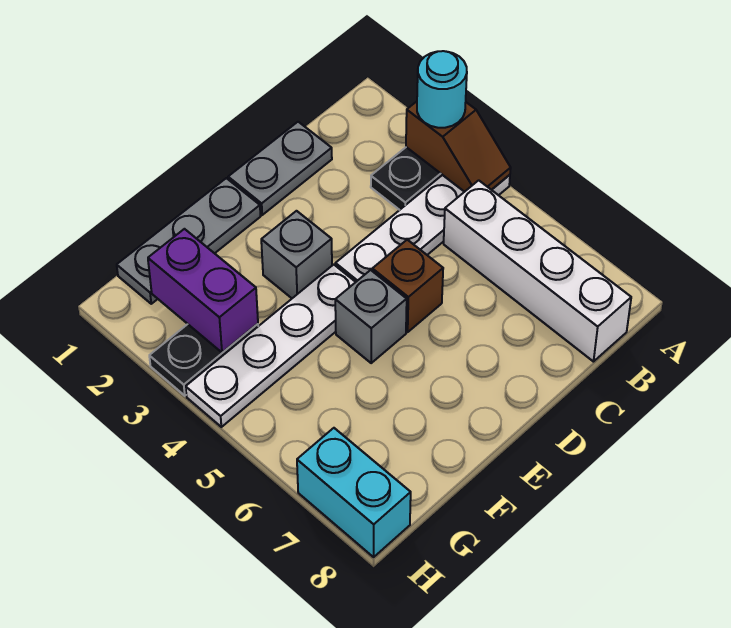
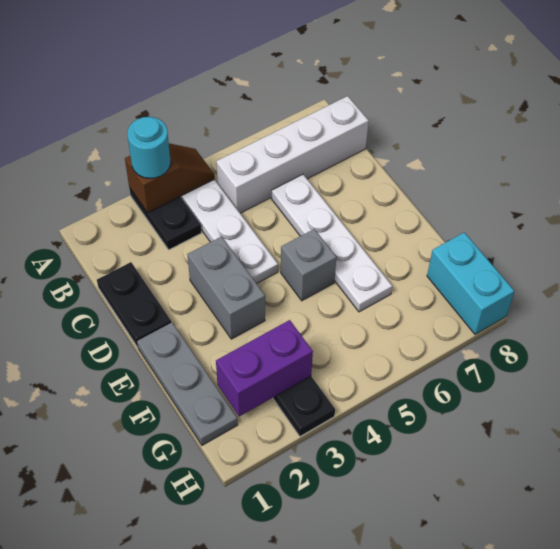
grey 1x2 plate [228,122,332,215] -> black 1x2 plate [97,262,171,347]
brown 1x1 brick [372,240,443,332] -> none
grey 1x1 brick [261,211,332,298] -> grey 1x2 brick [187,236,265,339]
white 1x4 plate [186,265,355,427] -> white 1x4 plate moved to [272,174,392,312]
cyan 1x2 brick [297,428,411,557] -> cyan 1x2 brick turned to [427,232,514,334]

